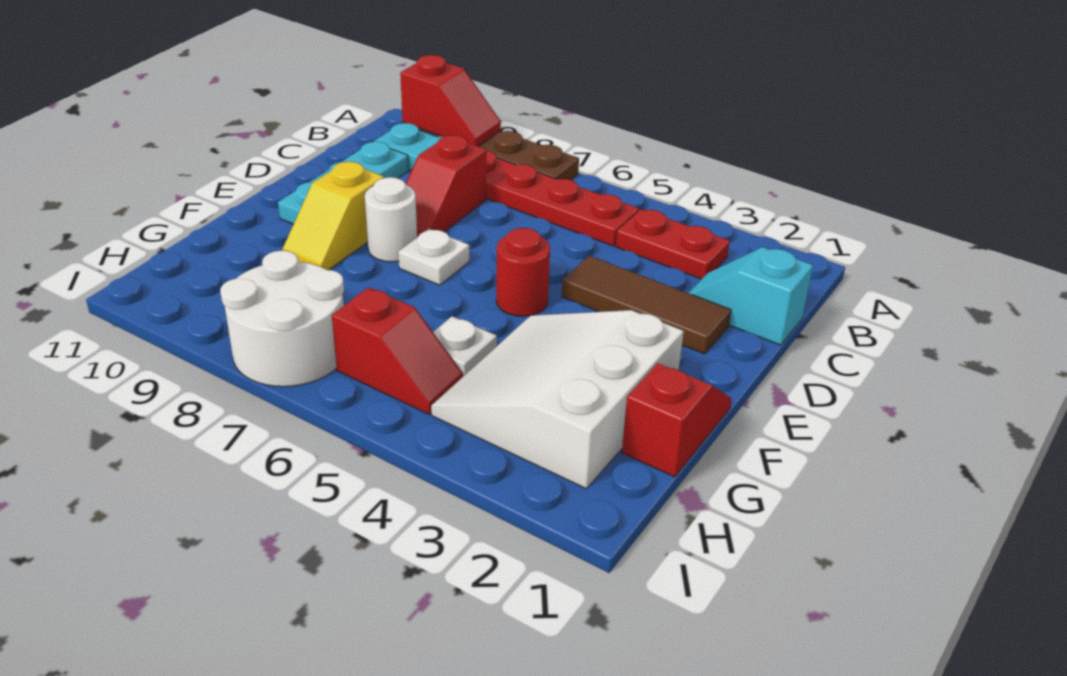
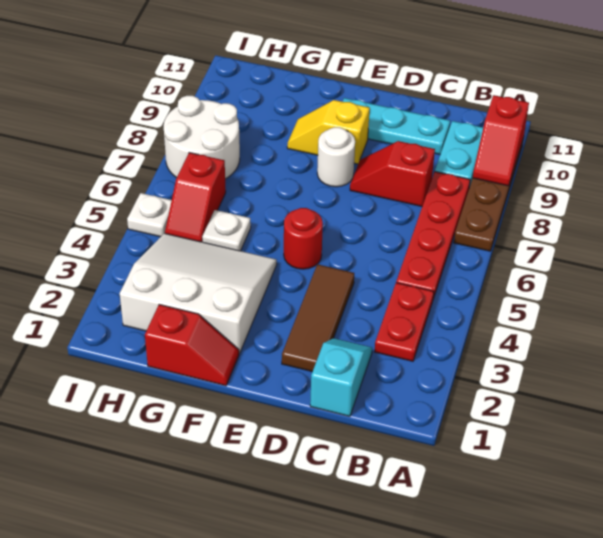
white 1x1 plate [398,229,469,285] -> white 1x1 plate moved to [127,193,172,237]

